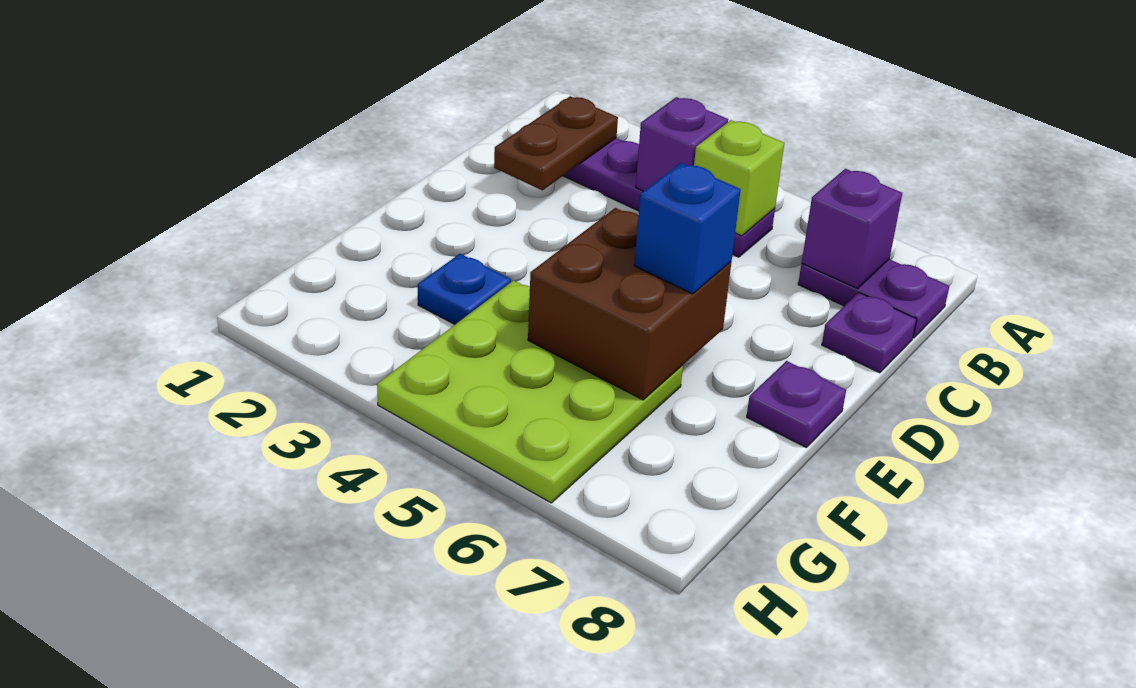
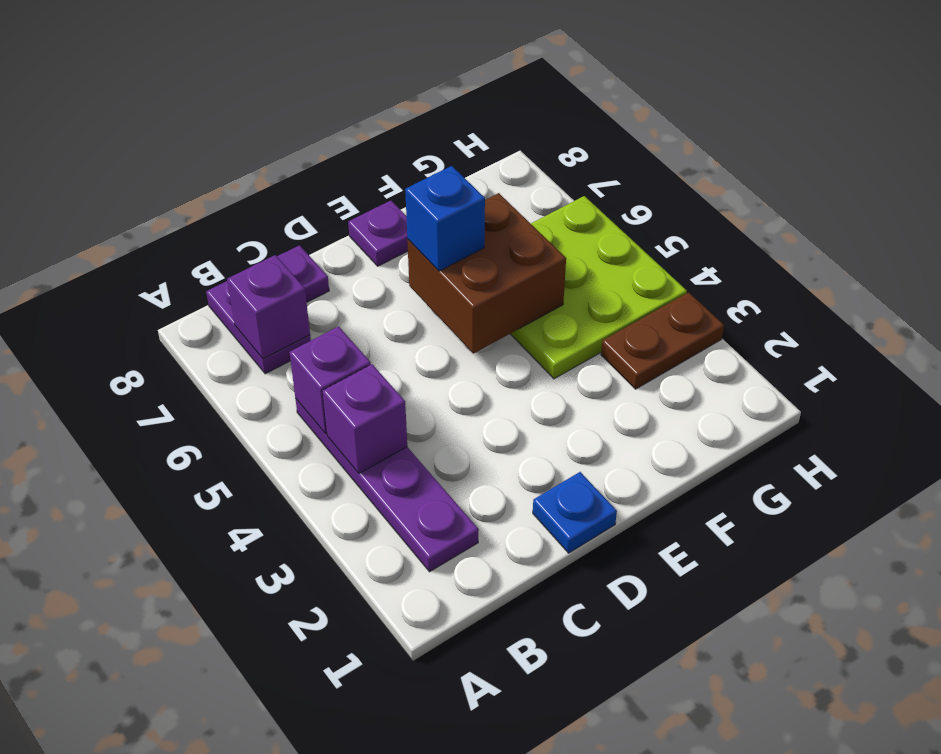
brown 1x2 plate [494,96,618,190] -> brown 1x2 plate moved to [601,292,724,389]
lime 1x1 brick [694,120,784,236] -> purple 1x1 brick [290,326,371,434]
blue 1x1 plate [418,254,511,324] -> blue 1x1 plate moved to [533,472,617,553]

